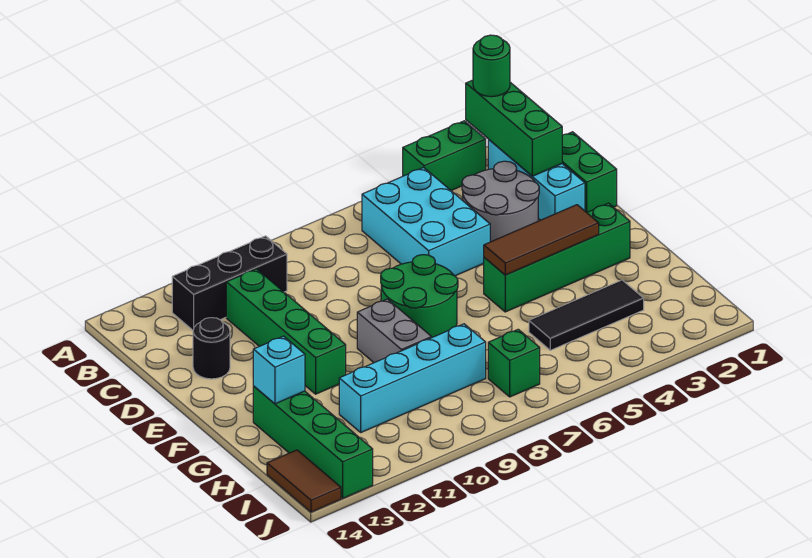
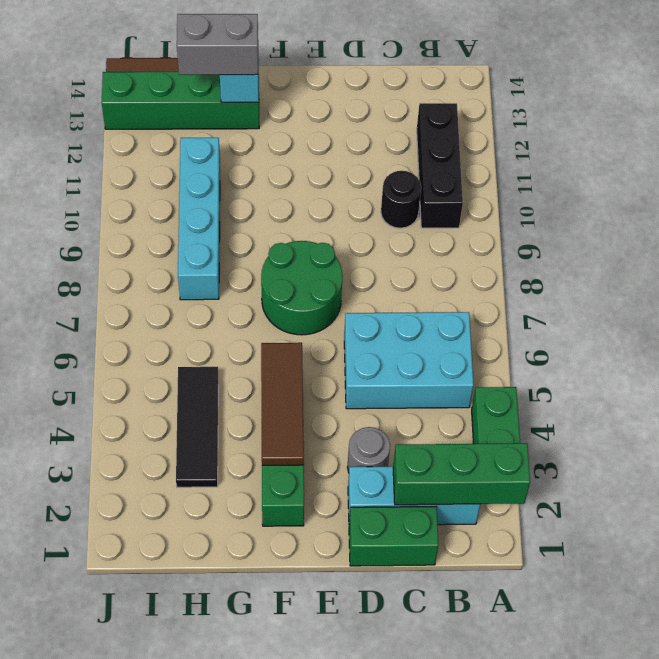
green 1x1 round brick [473,35,510,97] -> none
grey 2x2 round brick [462,161,539,242] -> grey 1x1 round brick [348,427,390,472]
green 1x4 brick [226,269,346,394] -> none
black 1x1 round brick [193,318,230,379] -> black 1x1 round brick moved to [381,171,421,228]
grey 1x2 brick [357,299,431,363] -> grey 1x2 brick moved to [177,14,258,75]
green 1x1 brick [488,329,540,397] -> none

